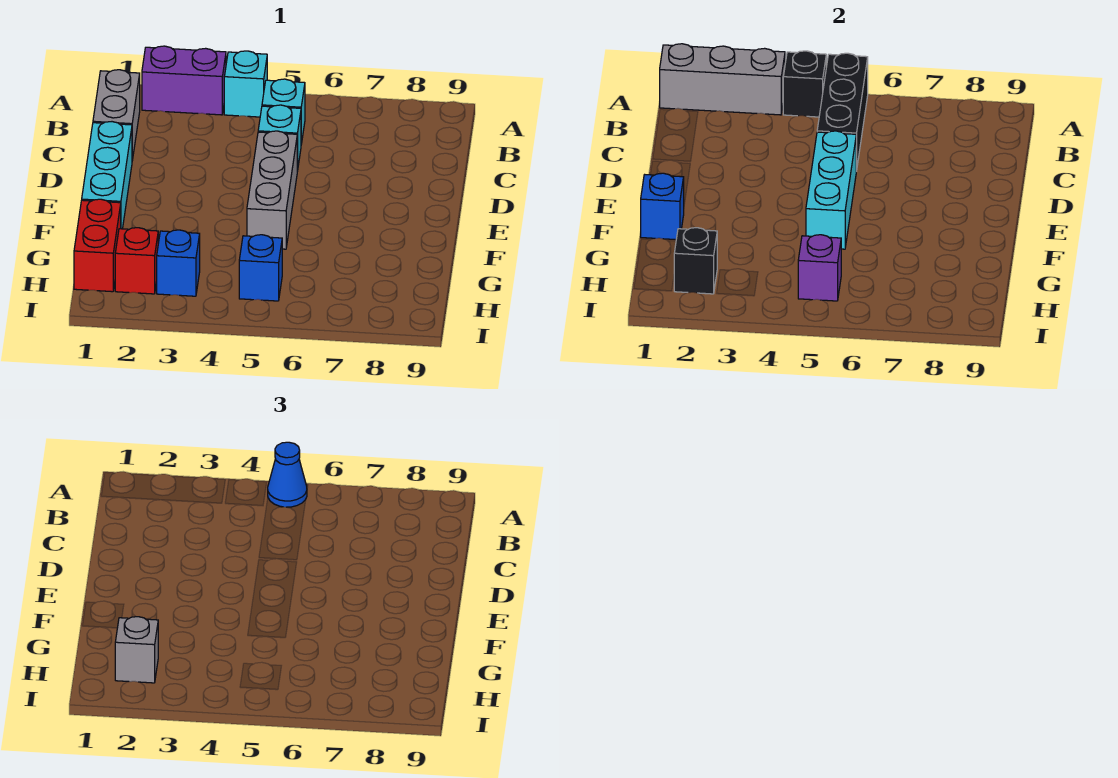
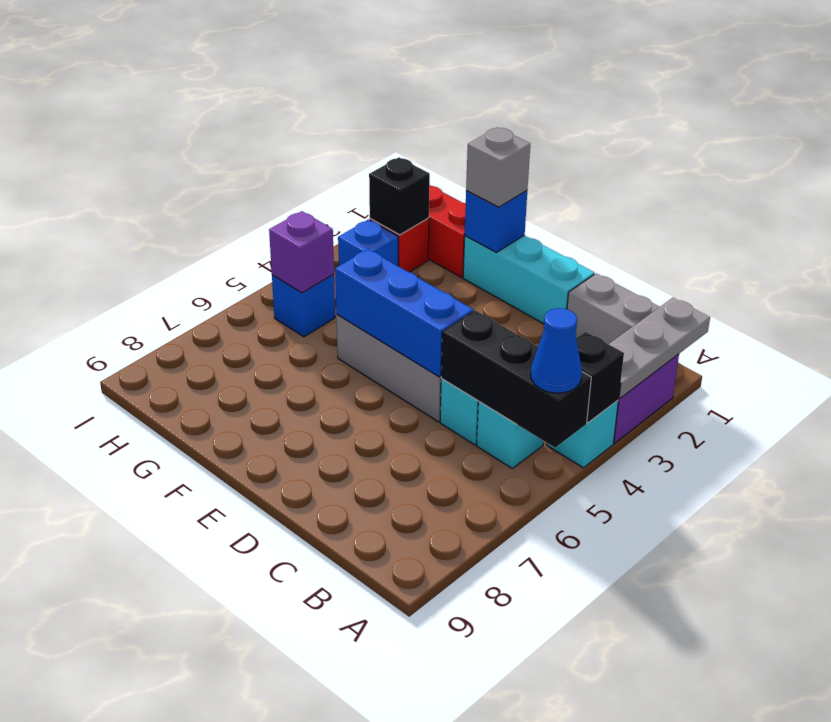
grey 1x3 brick [660,44,785,115] -> grey 1x3 plate [609,298,710,398]
cyan 1x3 brick [806,131,856,249] -> blue 1x3 brick [335,249,473,377]
grey 1x1 brick [115,617,158,683] -> grey 1x1 brick moved to [466,128,530,207]

